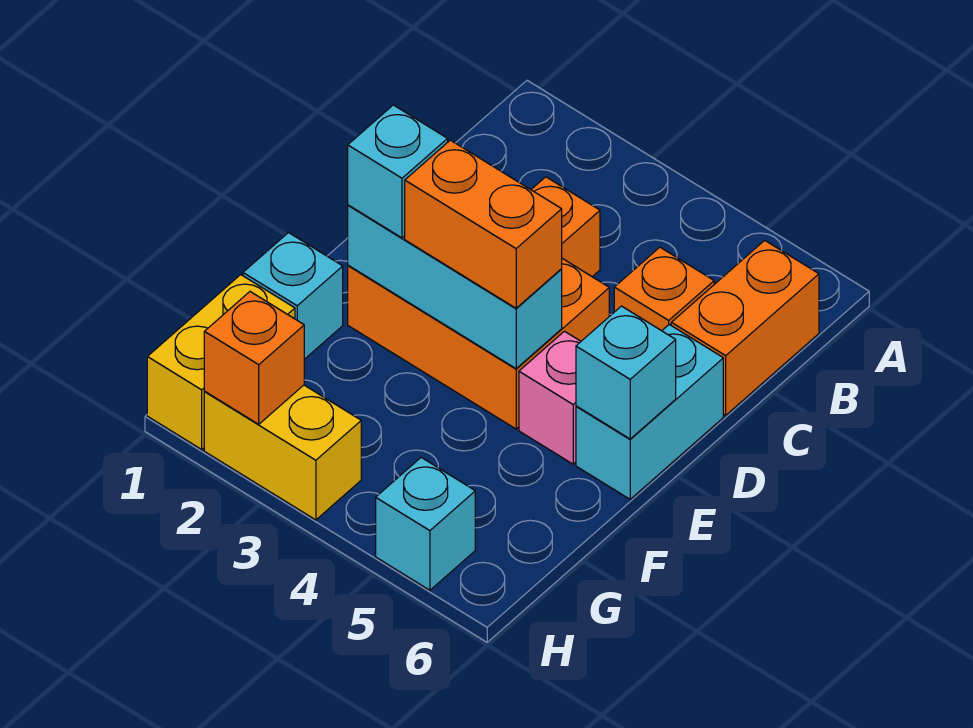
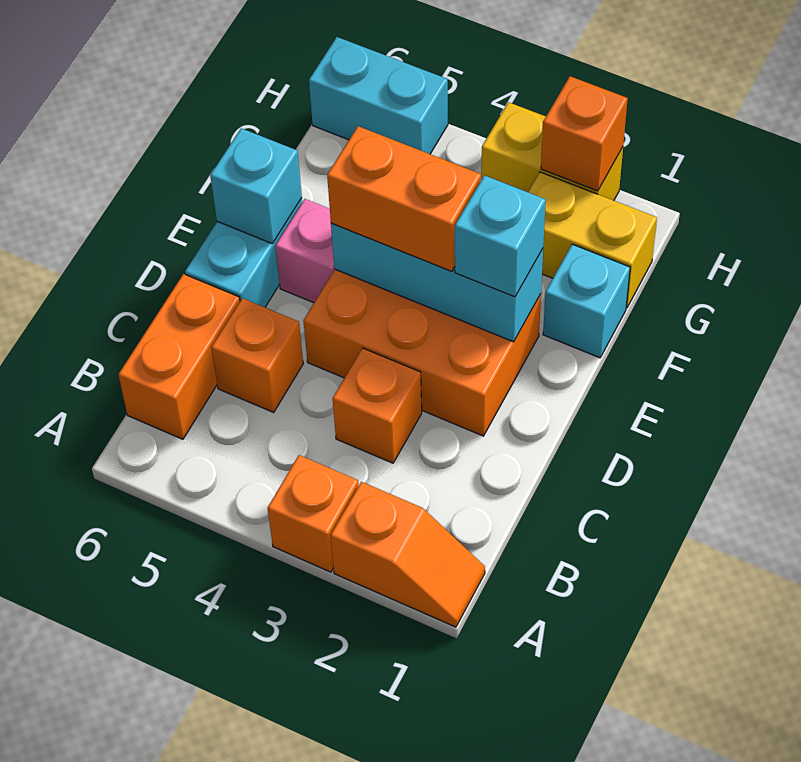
none -> orange 1x2 slope [330,482,485,627]
none -> orange 1x1 brick [268,455,359,572]
yellow 1x2 brick [147,275,295,449] -> yellow 1x2 brick turned to [528,172,657,308]
cyan 1x1 brick [376,458,475,590] -> cyan 1x2 brick [309,37,448,154]

